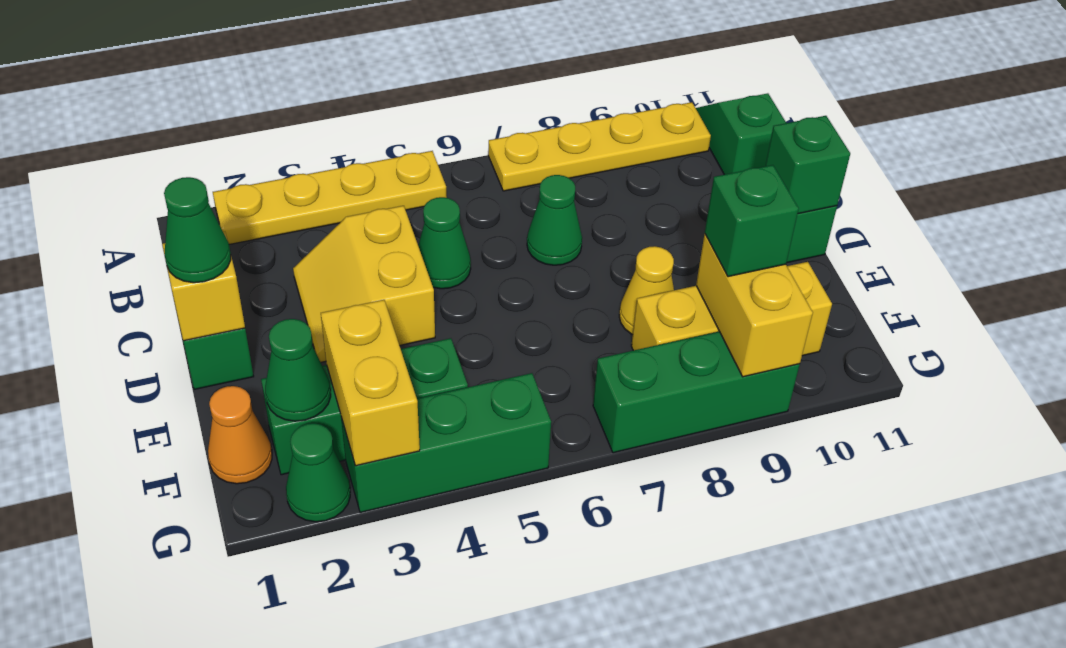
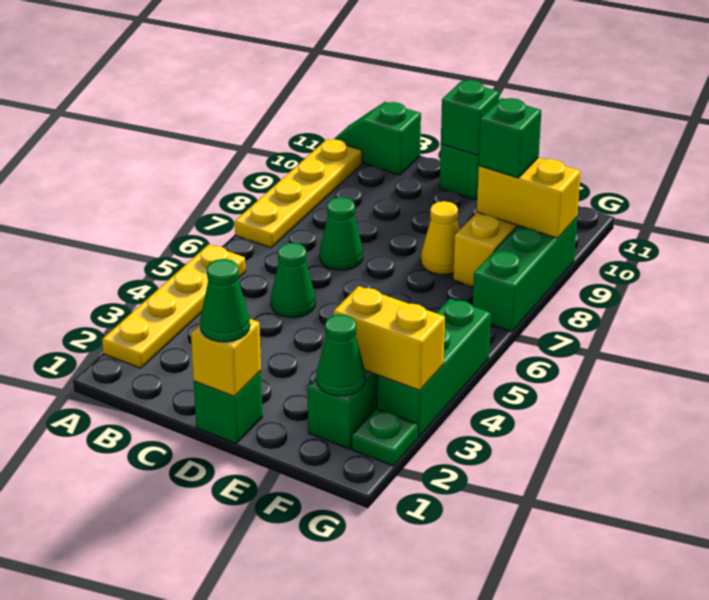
yellow 2x2 slope [293,206,435,362] -> none
orange 1x1 cone [208,386,272,484] -> none
green 1x1 cone [286,423,350,522] -> green 1x1 plate [352,408,418,466]

